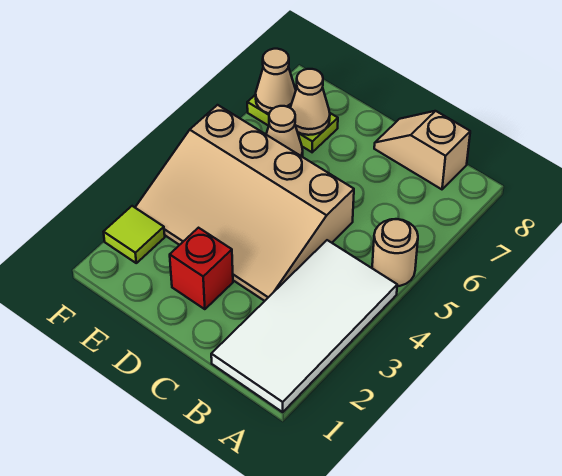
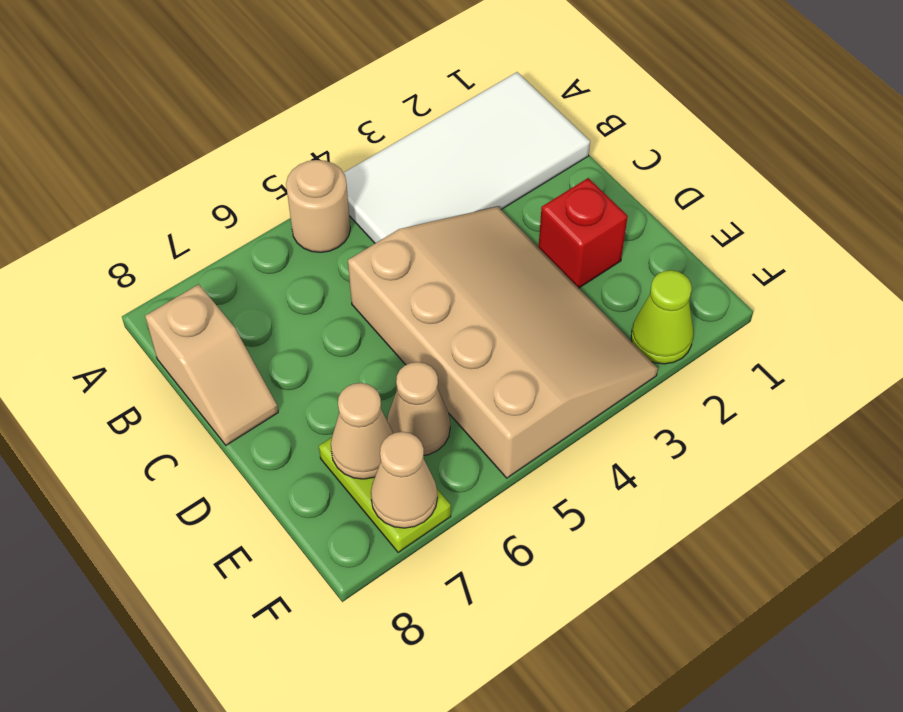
lime 1x1 tile [104,206,165,263] -> lime 1x1 cone [631,270,693,364]

